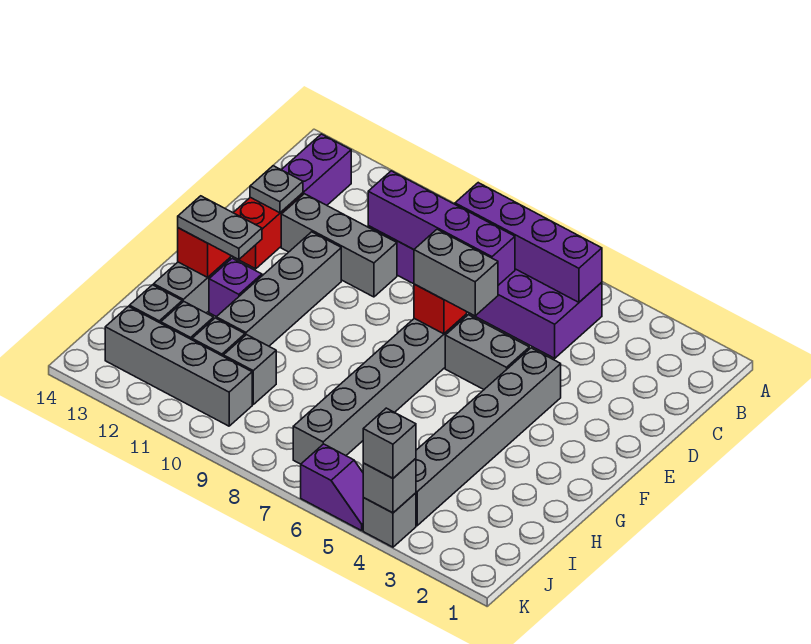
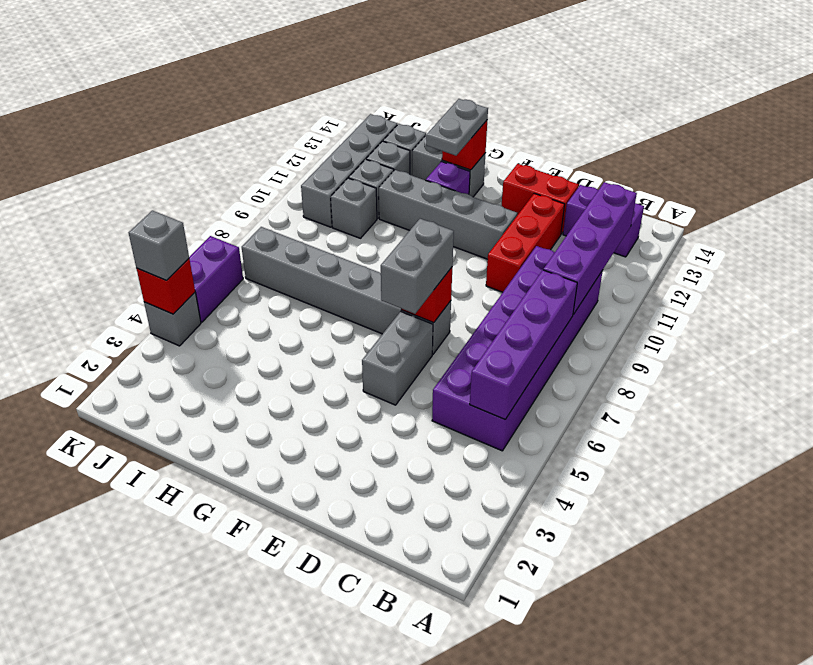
purple 1x4 brick [368,171,515,285] -> purple 1x4 brick moved to [543,182,637,315]
grey 1x3 brick [281,194,397,297] -> red 1x3 brick [486,193,565,292]
grey 1x1 plate [250,166,303,213] -> none
grey 1x6 brick [416,348,561,526] -> none
grey 1x1 brick [363,459,416,513] -> red 1x1 brick [137,259,195,314]
purple 1x2 slope [301,444,363,531] -> purple 1x2 brick [189,236,243,322]

